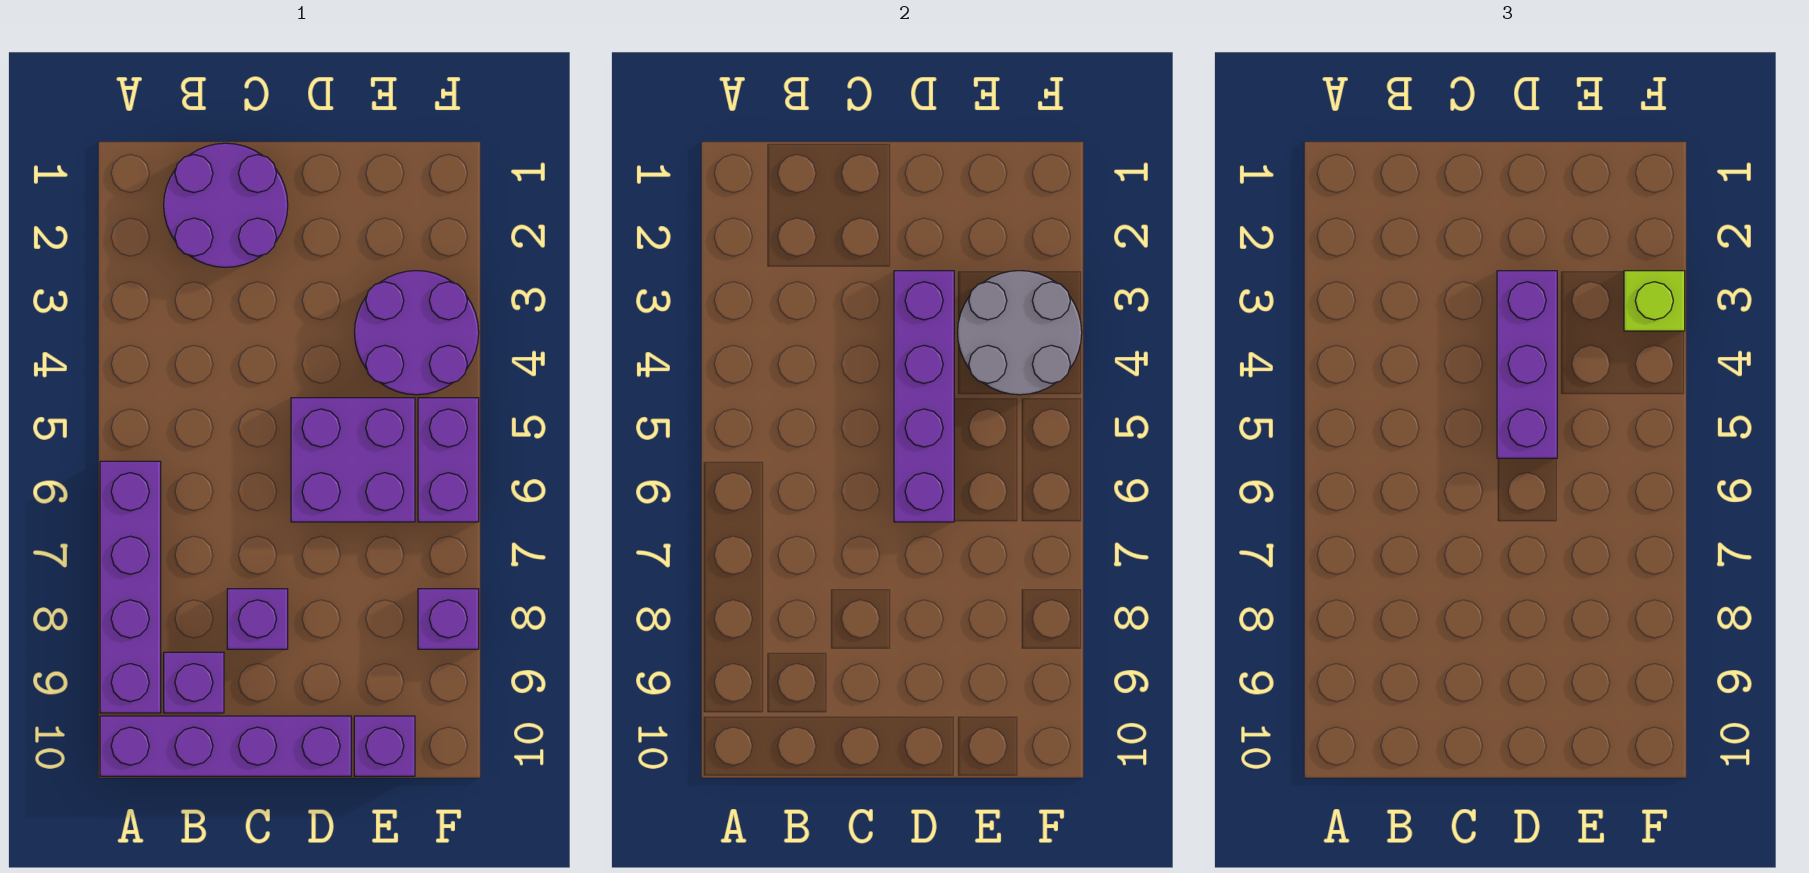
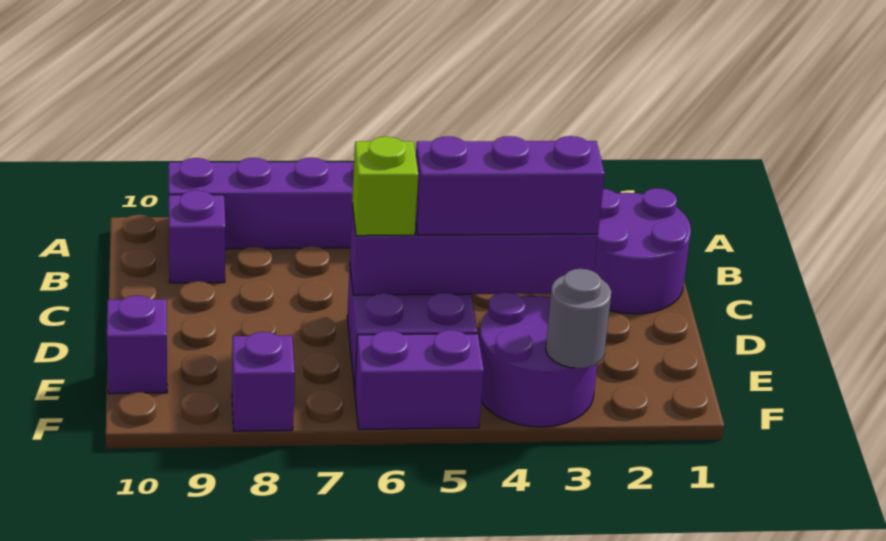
purple 1x4 brick [100,716,351,776] -> none
purple 1x1 brick [227,589,288,649] -> none
grey 2x2 round brick [957,271,1082,395] -> grey 1x1 round brick [546,269,611,368]
lime 1x1 brick [1624,271,1685,331] -> lime 1x1 brick moved to [352,136,418,236]

